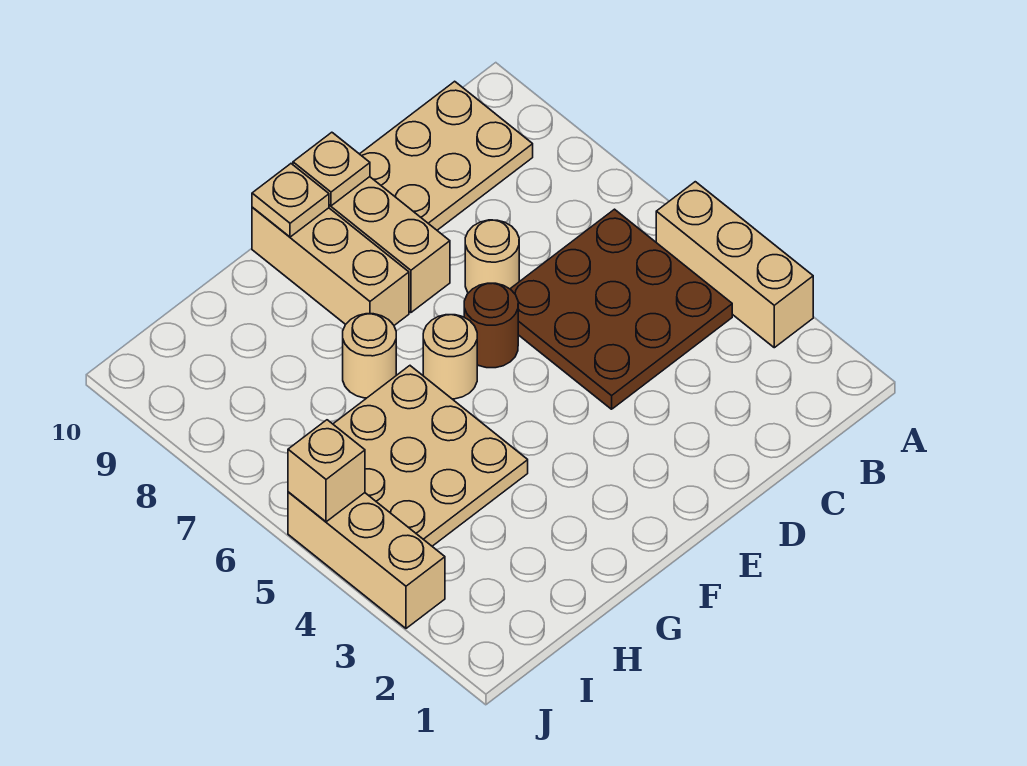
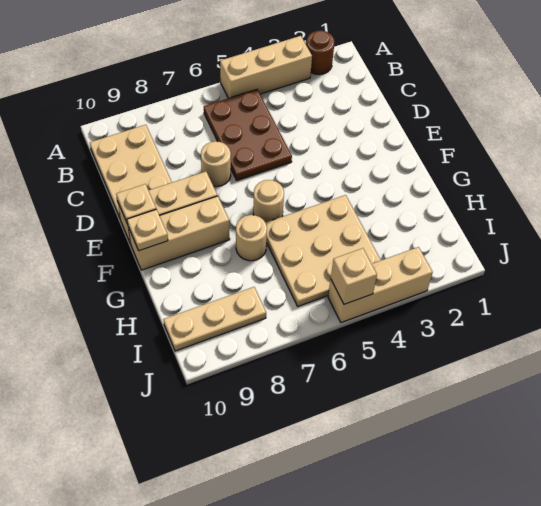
brown 3x3 plate [511,209,732,409] -> brown 2x3 plate [204,89,292,180]
brown 1x1 round brick [464,283,518,368] -> brown 1x1 round brick moved to [306,30,335,75]
none -> tan 1x3 plate [163,287,266,351]

